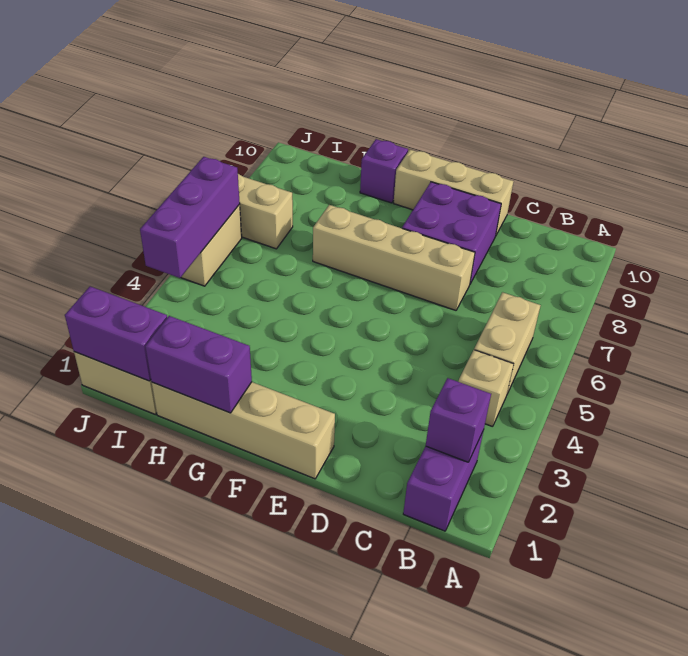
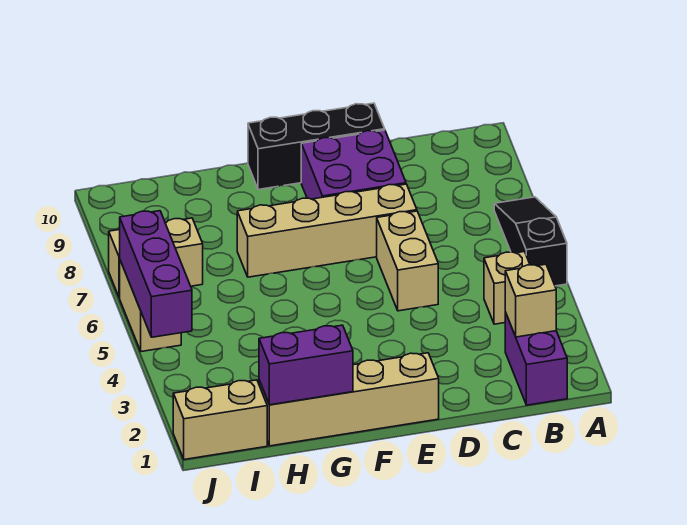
none -> black 1x3 slope [494,197,567,286]
purple 1x1 brick [426,378,491,462] -> tan 1x1 brick [505,264,556,337]
tan 1x2 brick [474,292,541,394] -> tan 1x2 brick moved to [377,211,438,311]
tan 1x3 brick [394,150,514,235] -> black 1x3 brick [248,103,385,190]
purple 1x1 brick [360,139,408,203] -> none
purple 1x2 brick [65,286,167,381] -> none

